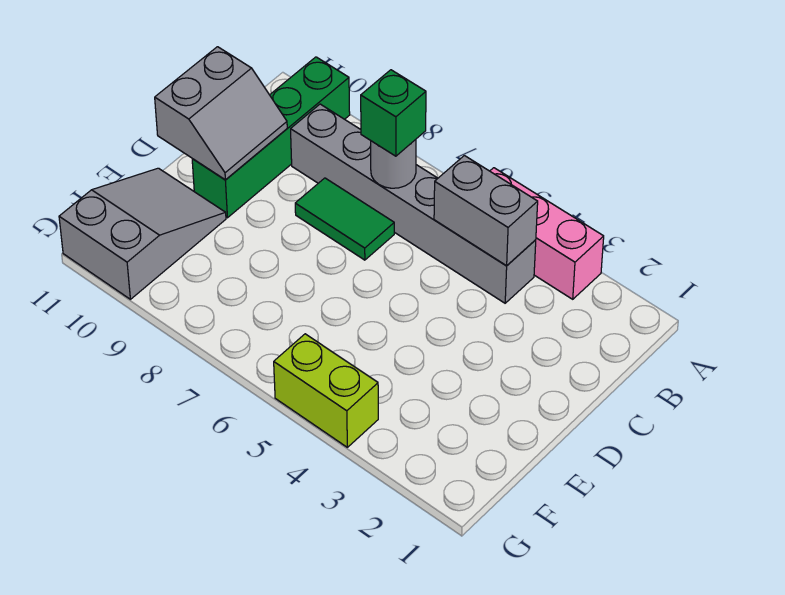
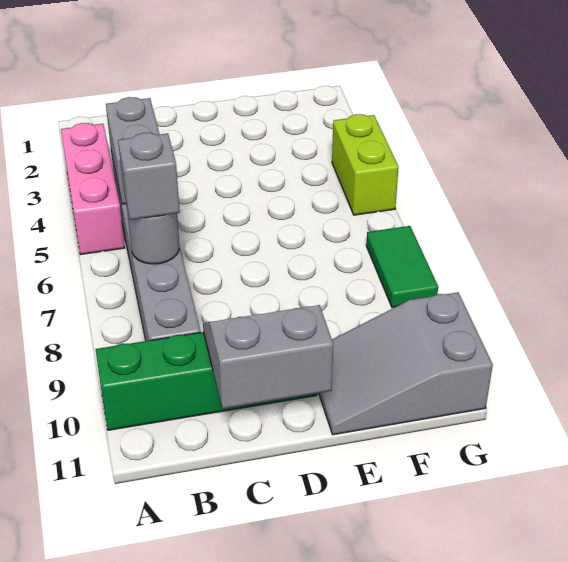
green 1x1 brick [361,70,426,156] -> grey 1x1 brick [118,133,180,220]
green 1x2 tile [295,178,394,260] -> green 1x2 tile moved to [366,226,438,307]

